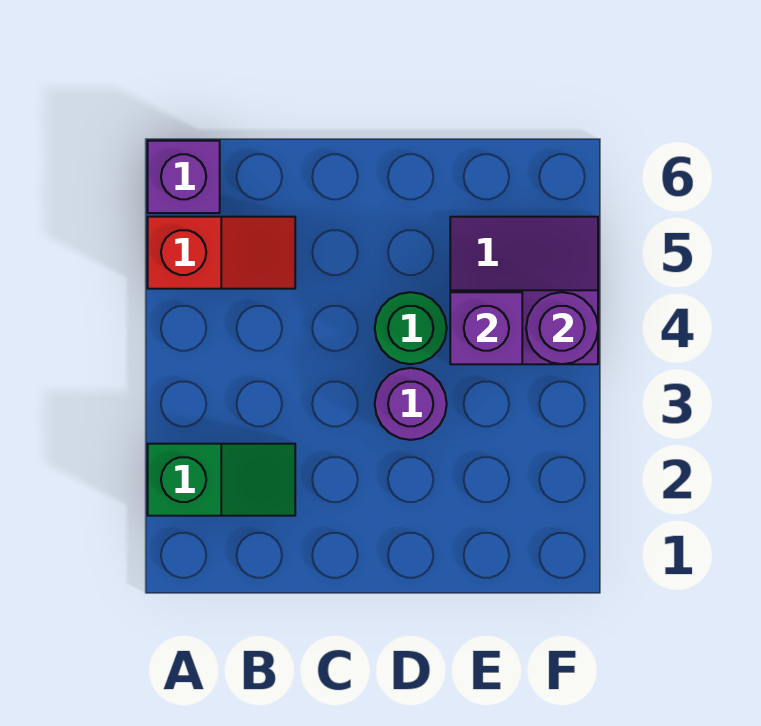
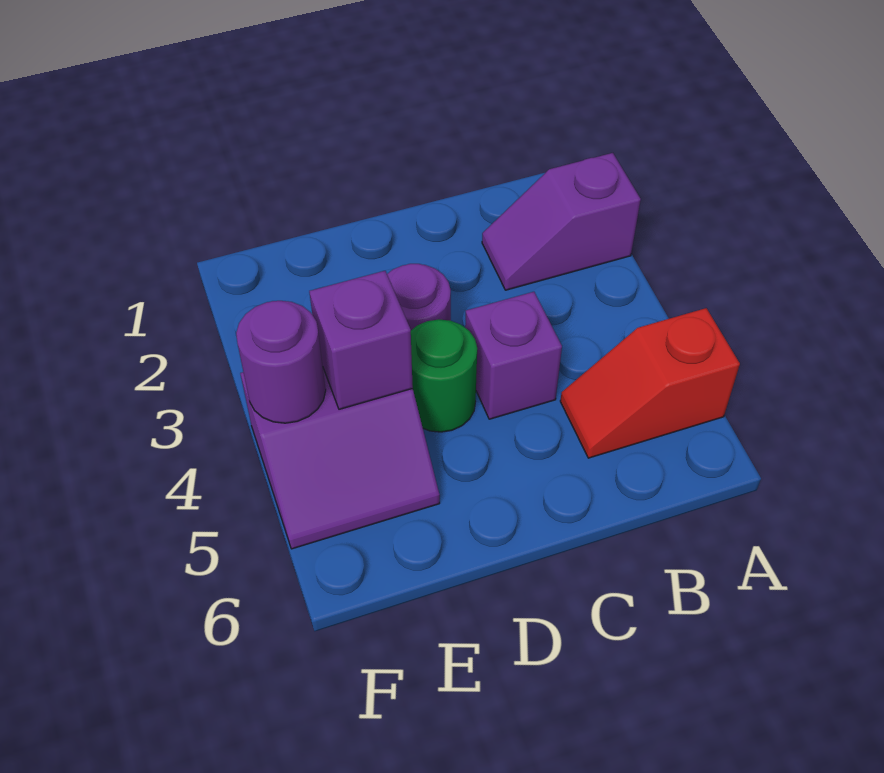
green 1x2 slope [148,444,295,516] -> purple 1x2 slope [482,153,641,290]
purple 1x1 brick [148,141,220,213] -> purple 1x1 brick moved to [465,292,562,419]

